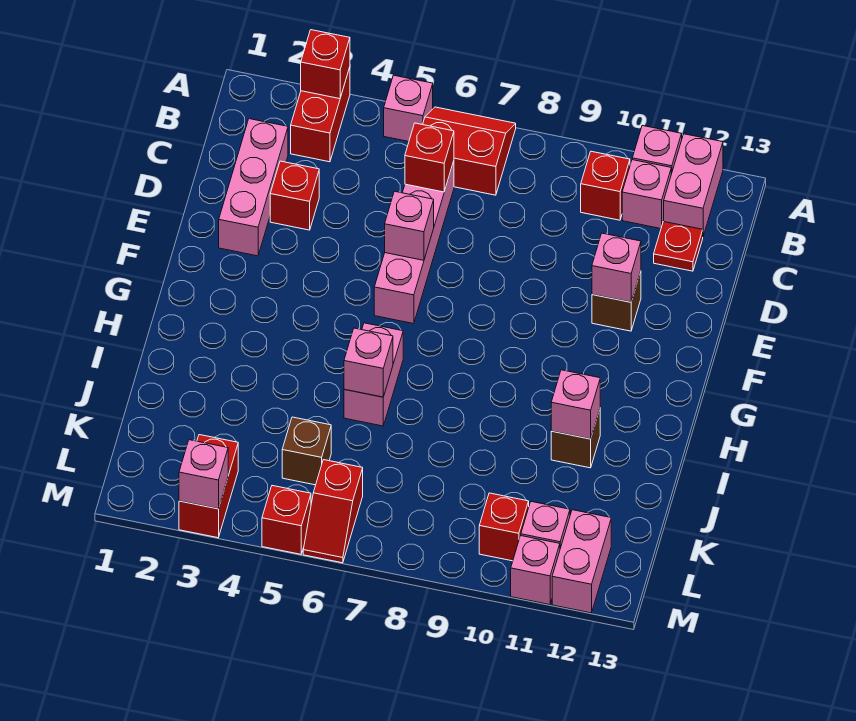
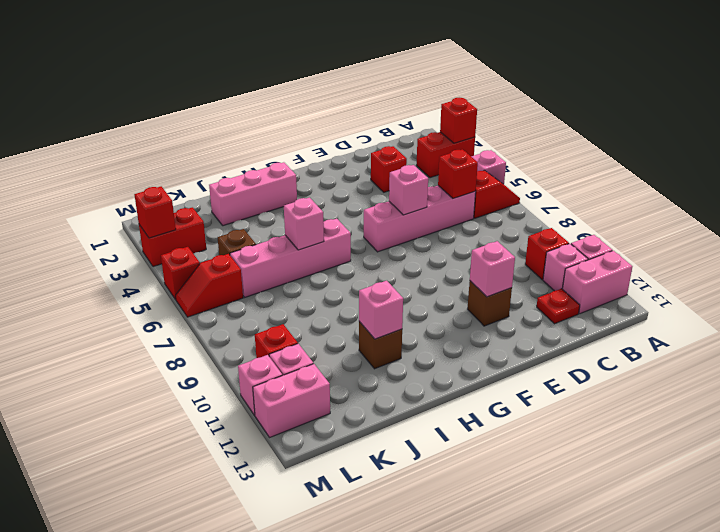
red 2x2 slope [423,107,516,195] -> red 1x2 slope [474,170,520,218]
pink 1x3 brick [219,119,288,256] -> pink 1x3 brick moved to [209,162,297,226]
pink 1x2 brick [344,323,403,426] -> pink 1x4 brick [230,219,351,297]
pink 1x1 brick [179,440,228,509] -> red 1x1 brick [134,186,176,238]

